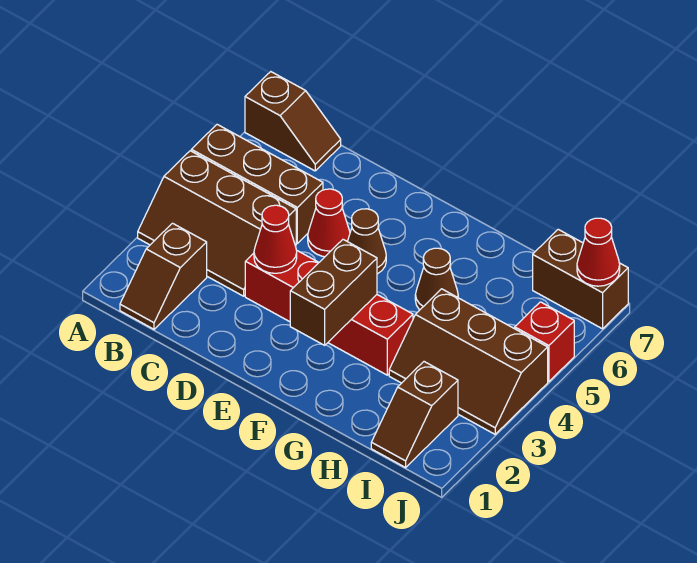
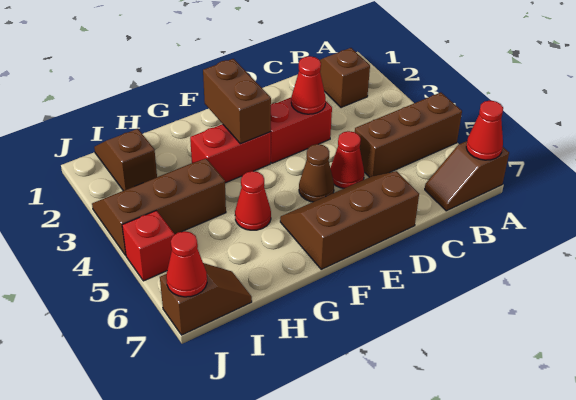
brown 2x3 slope [138,151,296,296] -> brown 2x3 slope moved to [280,171,419,269]
none -> red 1x1 cone [466,101,503,160]
brown 1x1 cone [415,248,458,310] -> red 1x1 cone [235,171,271,230]
brown 1x2 brick [533,229,628,329] -> brown 1x2 slope [160,263,252,335]

